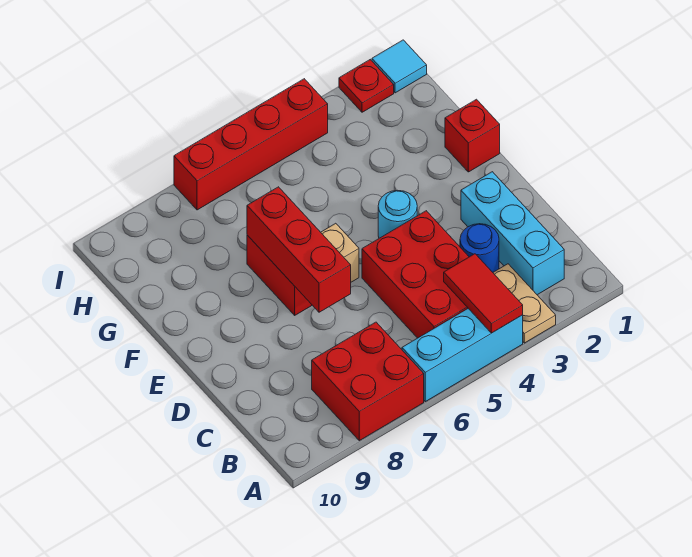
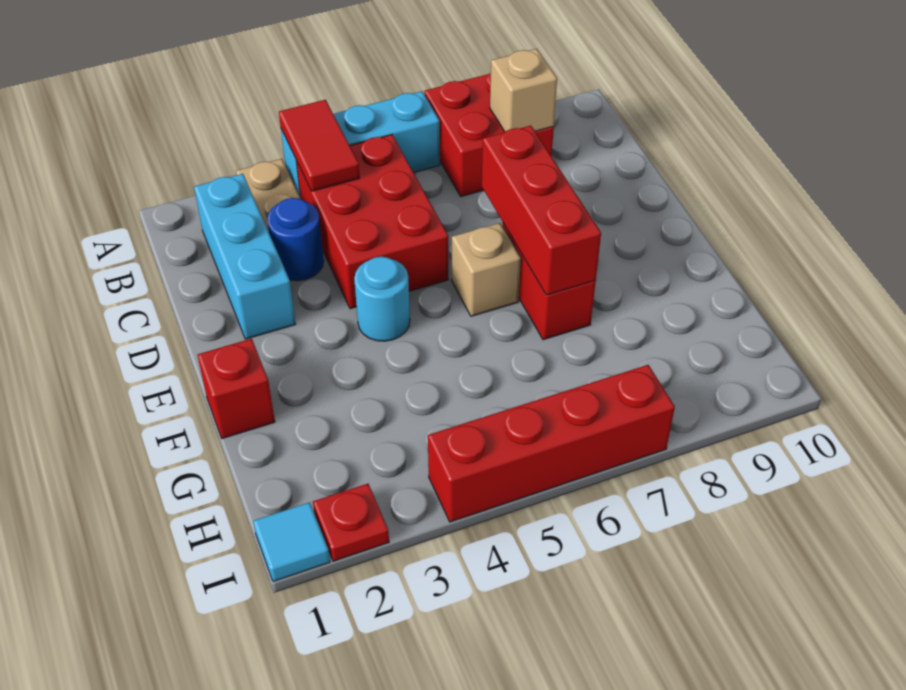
none -> tan 1x1 brick [490,49,557,132]

